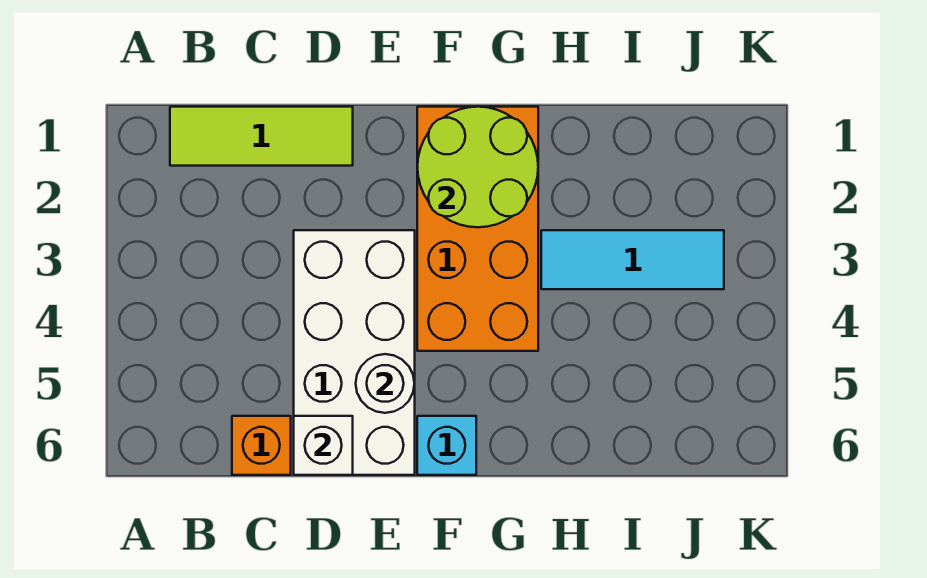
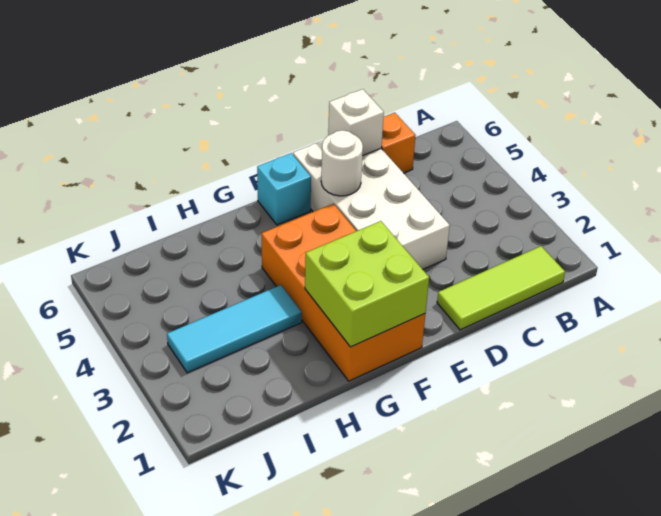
lime 2x2 round brick [417,107,538,227] -> lime 2x2 brick [305,221,429,347]

